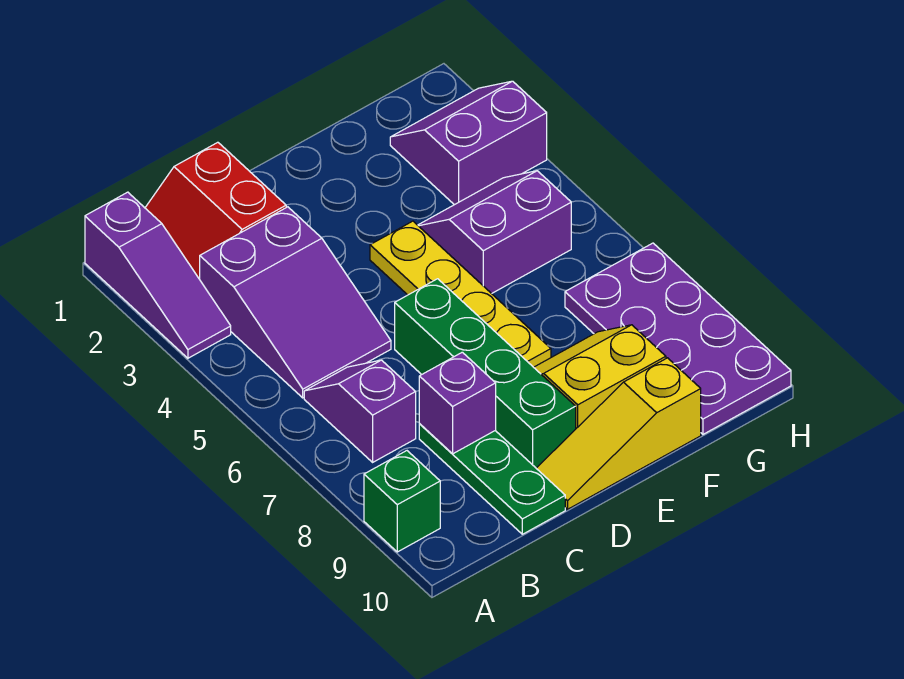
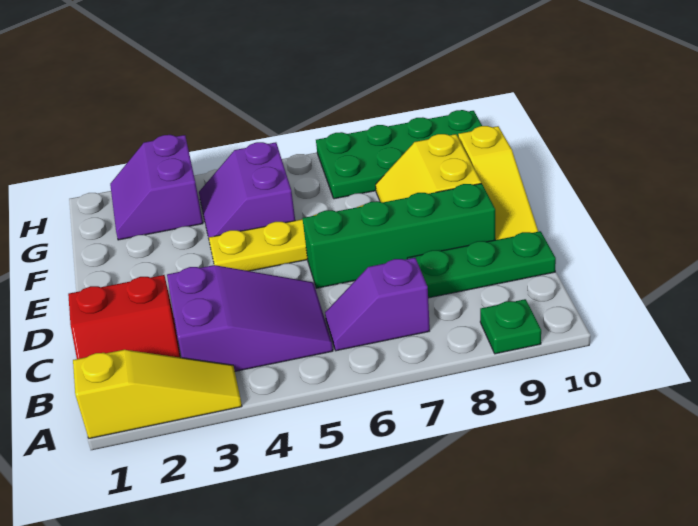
purple 1x3 slope [85,192,231,358] -> yellow 1x3 slope [73,350,242,439]
green 1x1 brick [364,451,440,552] -> green 1x1 plate [480,299,541,354]
purple 1x1 brick [419,352,496,454] -> none
purple 2x4 plate [565,243,791,434] -> green 2x4 plate [316,110,482,199]

